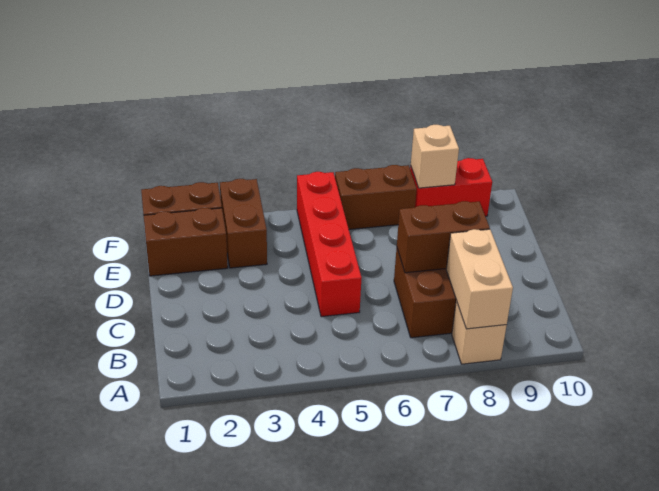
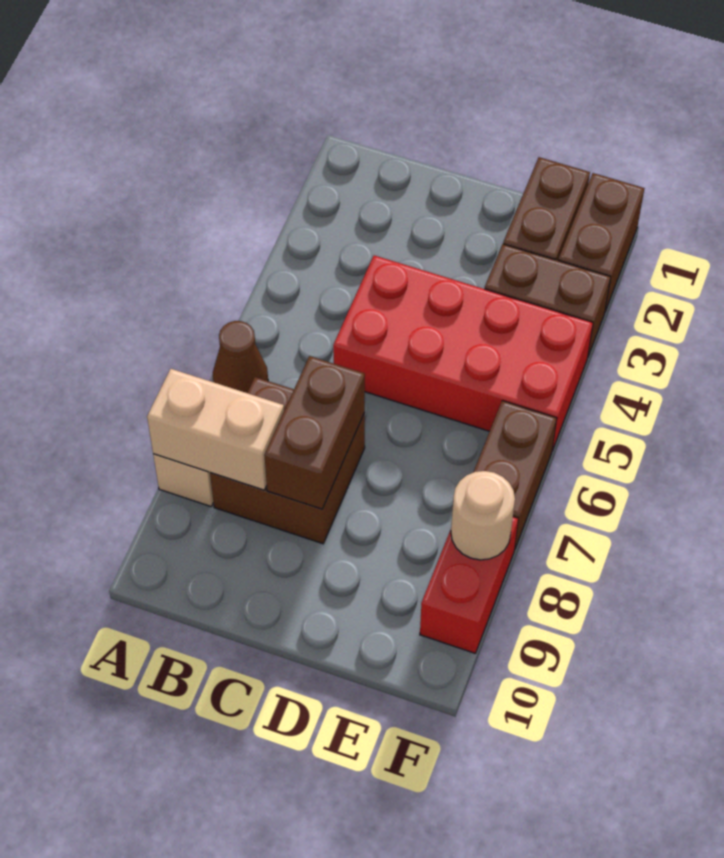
none -> brown 1x1 cone [213,321,268,393]
red 1x4 brick [297,172,361,317] -> red 2x4 brick [333,255,593,451]
tan 1x1 brick [411,125,459,188] -> tan 1x1 round brick [451,471,515,560]

